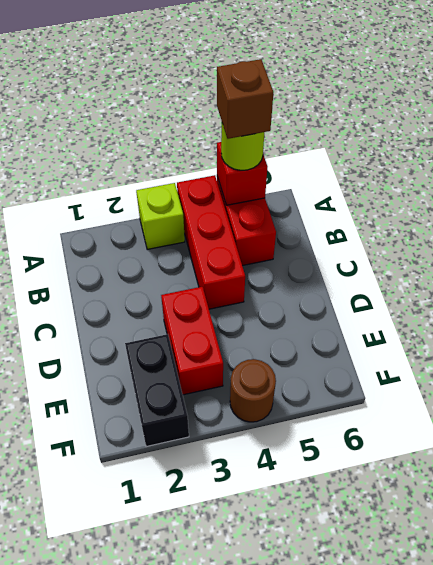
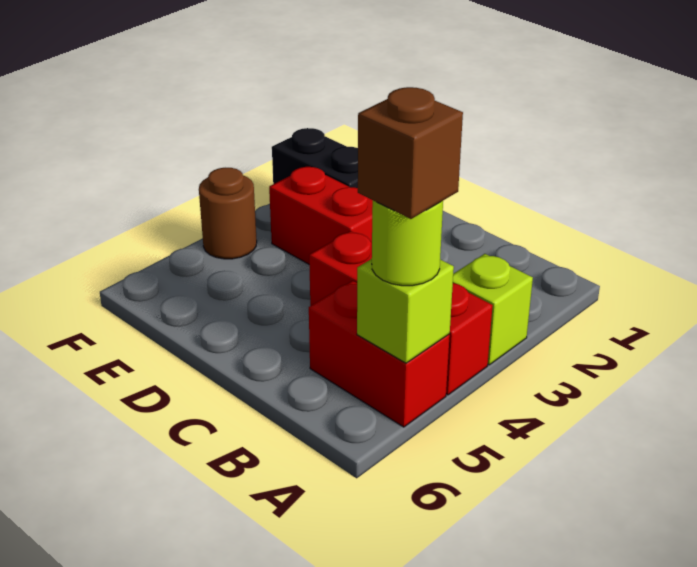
red 1x1 brick [217,142,267,205] -> lime 1x1 brick [357,259,454,363]

